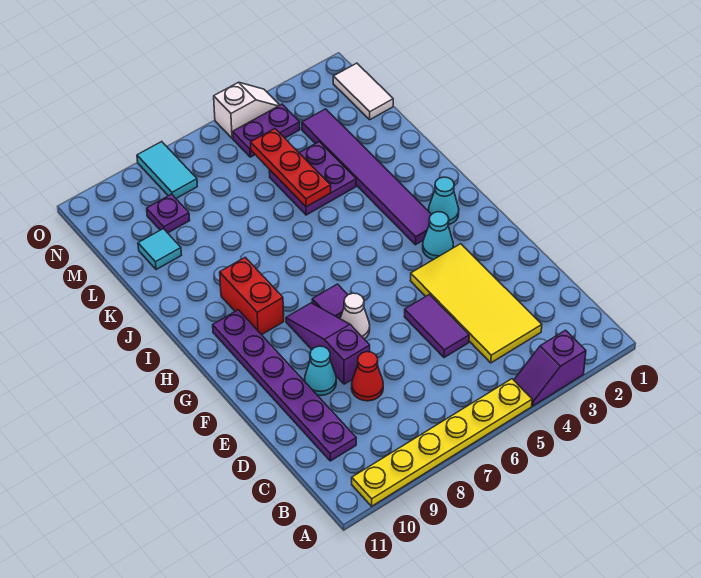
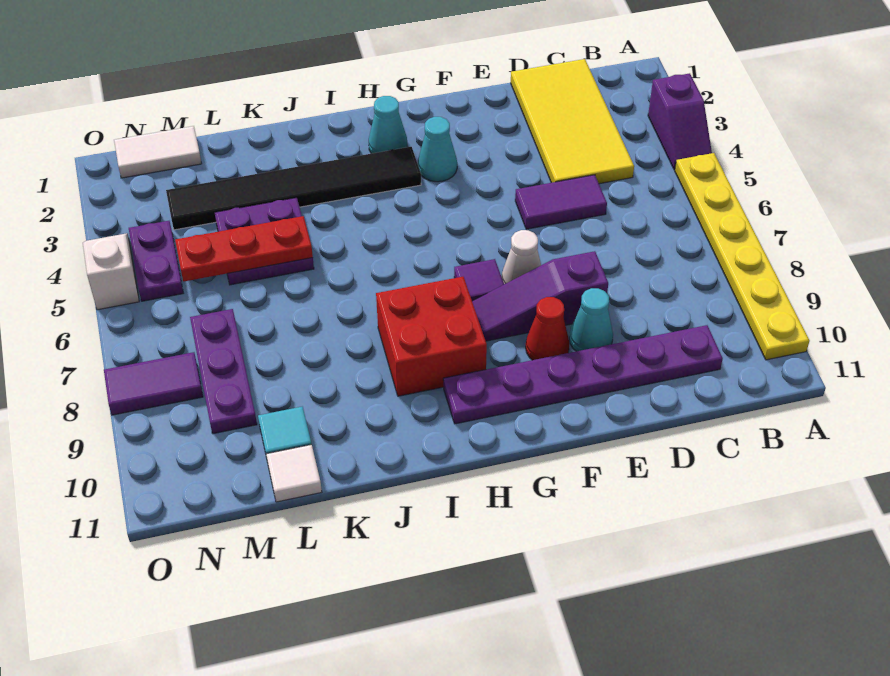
yellow 2x4 tile [410,244,542,363] -> yellow 2x4 tile turned to [511,59,634,184]
red 1x1 cone [352,352,383,401] -> red 1x1 cone moved to [526,297,569,360]
purple 1x6 tile [302,109,432,245] -> black 1x6 tile [166,147,421,230]
red 1x2 brick [220,257,284,335] -> red 2x2 brick [376,277,487,396]
none -> white 1x1 tile [266,445,322,502]
purple 1x1 plate [147,194,190,233] -> purple 1x3 plate [190,309,257,434]
cyan 1x2 tile [137,142,197,198] -> purple 1x2 tile [104,352,203,415]

